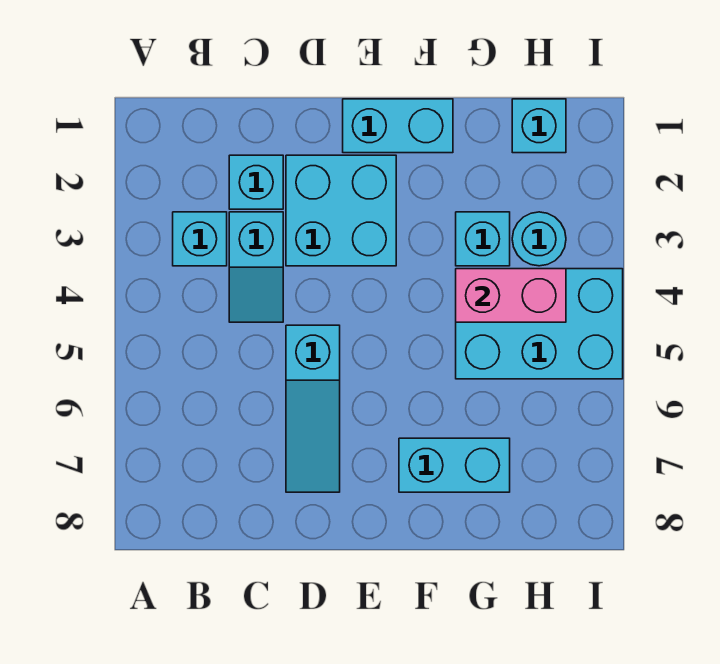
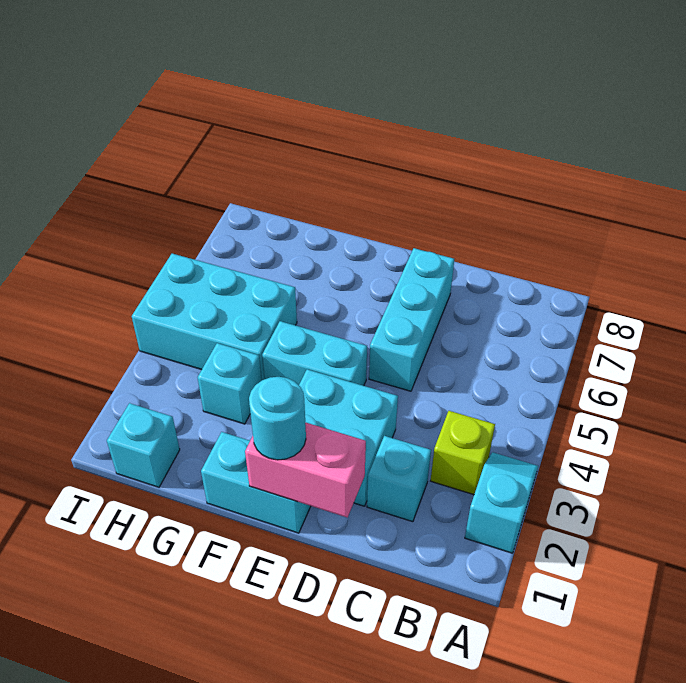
cyan 1x1 brick [173,212,227,266] -> lime 1x1 brick [431,411,495,495]
cyan 1x2 slope [229,212,283,322] -> cyan 1x2 slope moved to [465,452,538,553]
cyan 1x3 slope [286,325,340,492] -> cyan 1x3 brick [369,248,454,391]
cyan 1x2 brick [399,438,510,492] -> cyan 1x2 brick moved to [262,321,367,386]
pink 1x2 brick [456,269,566,322] -> pink 1x2 brick moved to [245,422,366,518]
cyan 1x1 round brick [512,212,566,266] -> cyan 1x1 round brick moved to [249,377,306,460]

